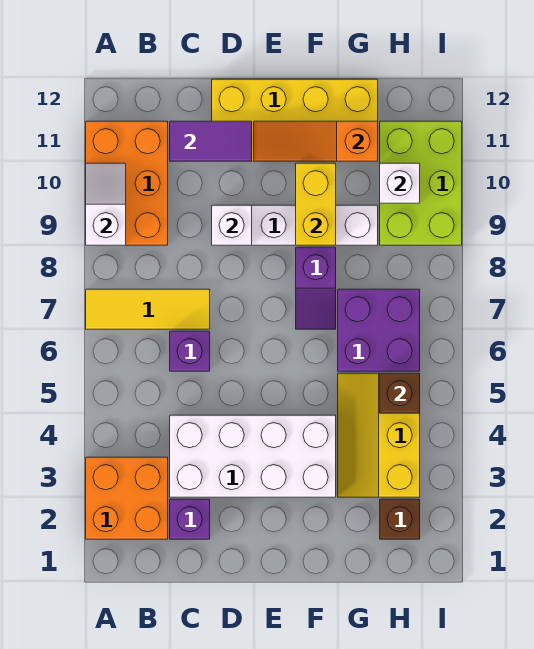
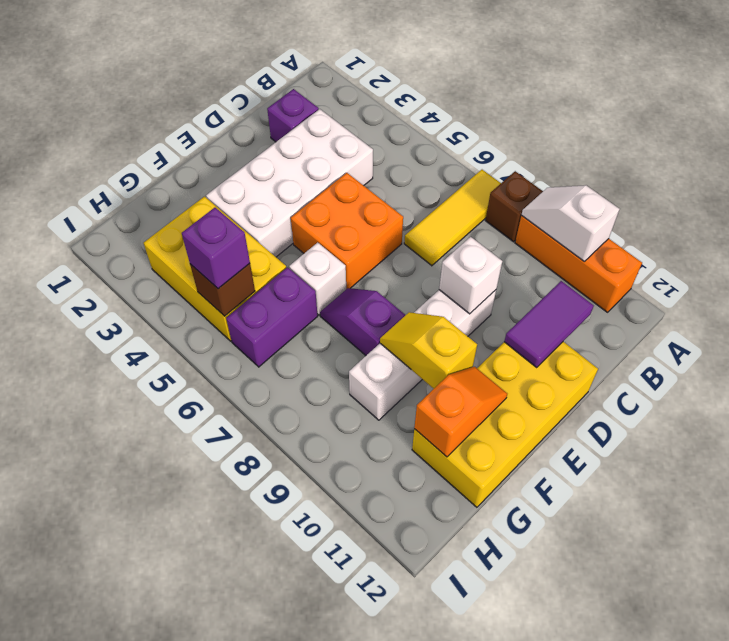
orange 2x2 brick [86,457,168,539] -> orange 2x2 brick moved to [291,173,403,289]
orange 2x3 brick [86,121,168,245] -> orange 1x3 brick [515,216,642,312]
white 1x2 slope [86,163,126,245] -> white 1x2 slope turned to [521,185,620,262]
purple 1x1 brick [170,331,210,371] -> purple 1x1 brick moved to [182,208,250,289]
orange 1x3 slope [254,121,378,161] -> orange 1x2 slope [414,367,507,457]
yellow 1x2 brick [296,163,336,245] -> yellow 1x2 slope [380,312,477,389]
yellow 2x3 slope [338,373,420,497] -> yellow 2x3 brick [144,197,286,341]
purple 2x2 brick [338,289,420,371] -> purple 1x2 brick [226,267,318,367]
brown 1x1 brick [380,499,420,539] -> brown 1x1 brick moved to [486,171,543,242]
lime 2x3 brick [380,121,462,245] -> none
white 1x1 brick [380,163,420,203] -> white 1x1 brick moved to [289,243,346,315]

